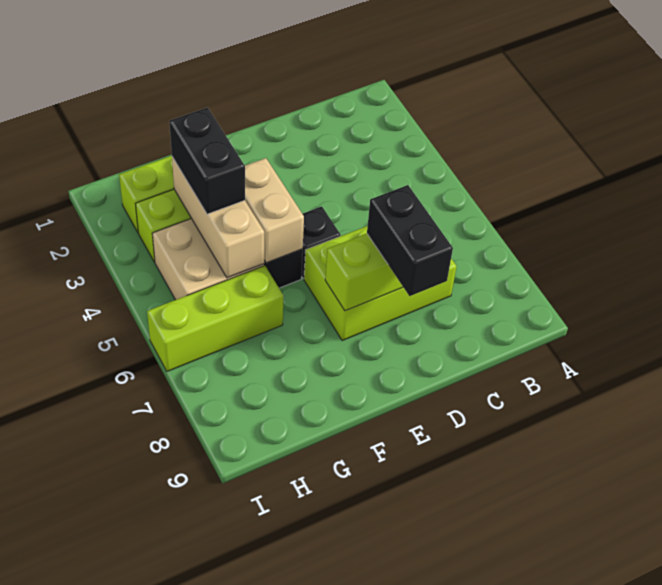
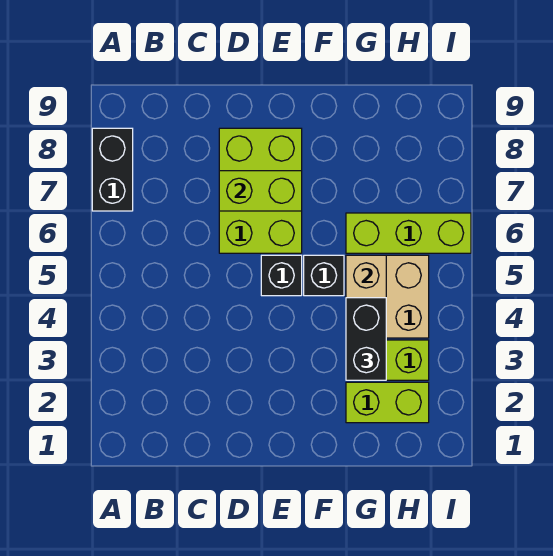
lime 2x3 brick [304,226,457,340] -> lime 2x3 brick turned to [219,128,302,253]
black 1x2 brick [367,185,453,296] -> black 1x2 brick moved to [92,128,133,211]
tan 1x2 brick [245,158,304,263] -> none

